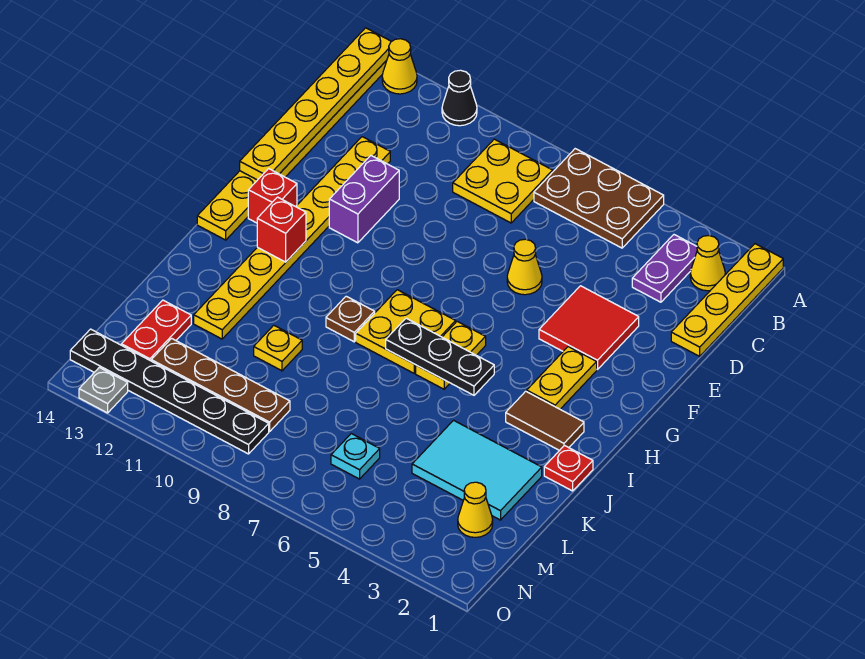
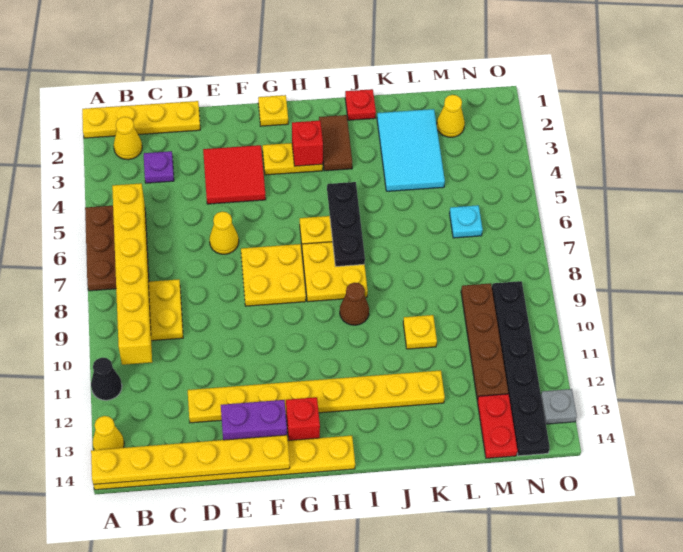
purple 1x2 plate [632,235,697,302] -> purple 1x1 plate [144,151,174,183]
none -> yellow 1x6 brick [112,183,152,365]
purple 1x2 brick [329,156,399,243] -> purple 1x2 brick moved to [221,400,287,440]
none -> yellow 2x2 plate [241,244,306,306]
none -> yellow 1x1 plate [258,95,288,126]
red 1x1 brick [257,197,306,262] -> red 1x1 brick moved to [292,121,323,166]
brown 1x1 plate [326,296,375,342] -> brown 1x1 cone [340,283,369,325]
red 1x2 plate [121,300,191,361] -> red 1x2 plate turned to [477,394,518,458]

